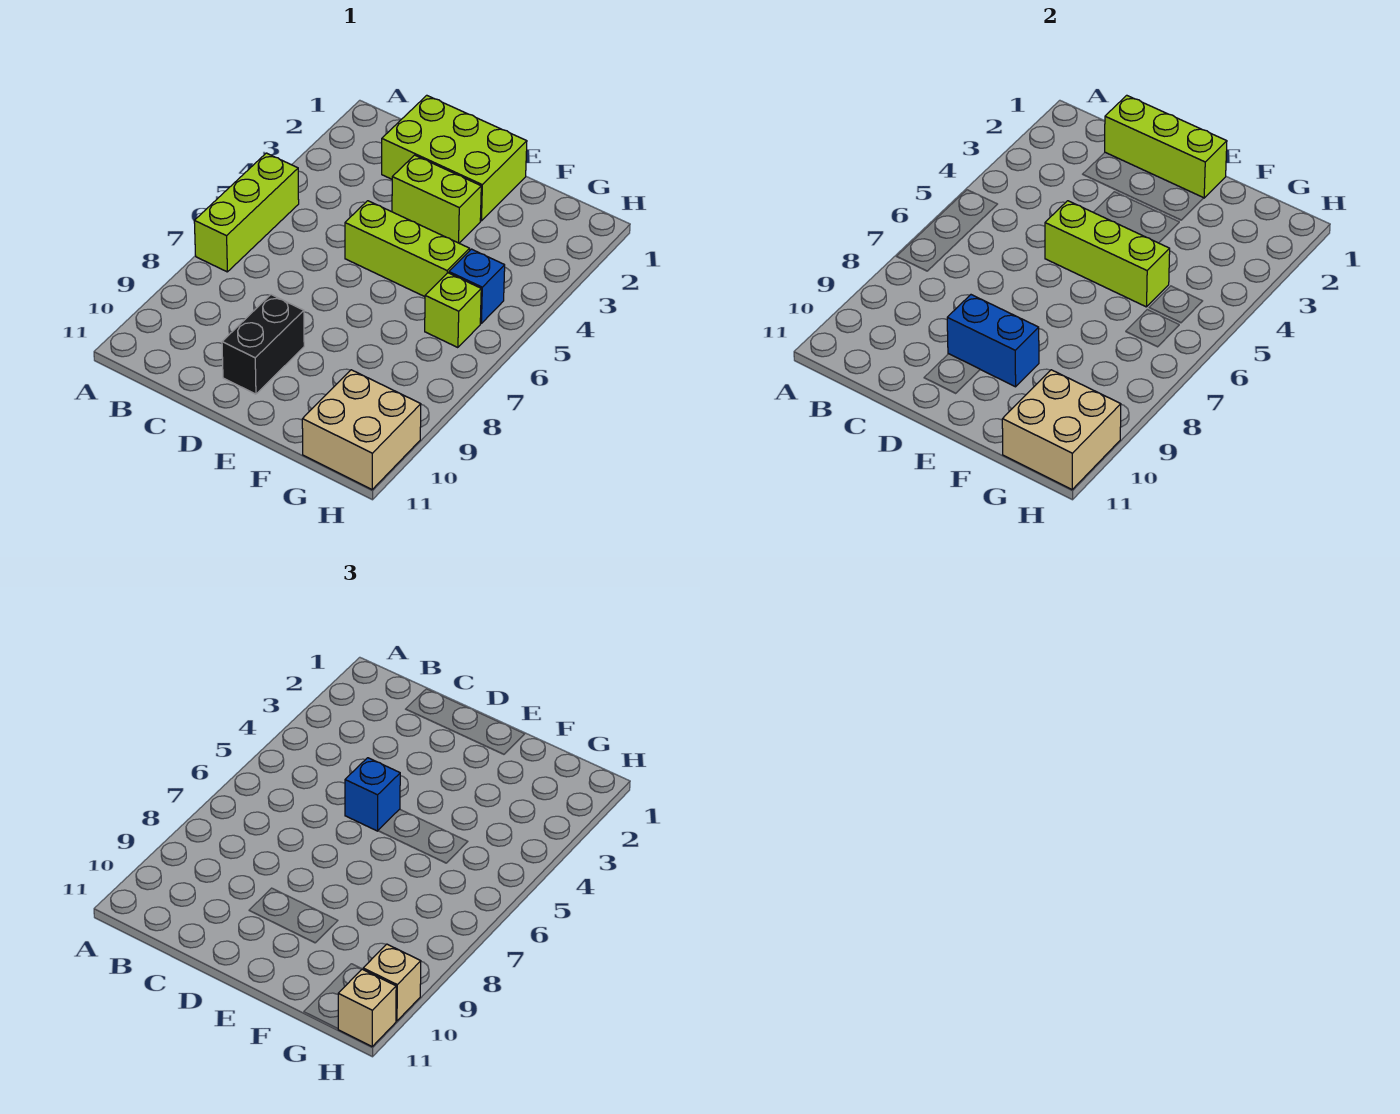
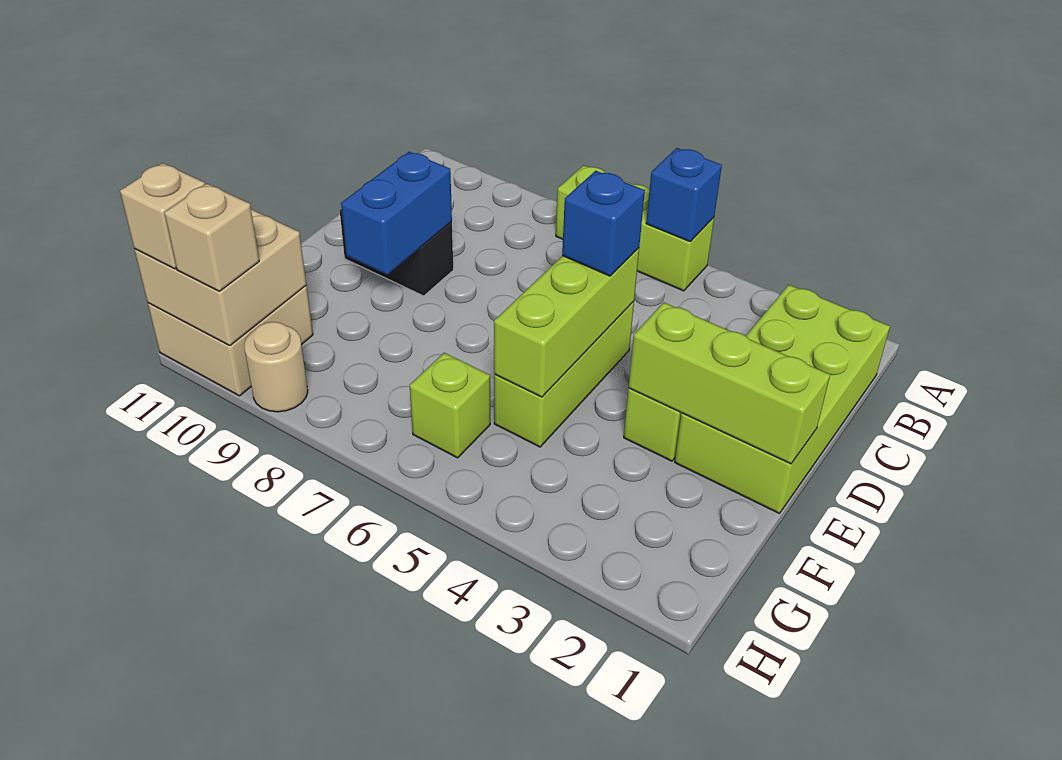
lime 2x3 brick [382,95,527,221] -> lime 2x4 brick [675,285,890,513]
lime 1x3 brick [1105,95,1227,198] -> lime 1x3 brick turned to [629,302,830,464]
blue 1x1 brick [449,249,505,323] -> blue 1x1 brick moved to [646,148,722,242]
none -> tan 1x1 round brick [244,322,308,412]

